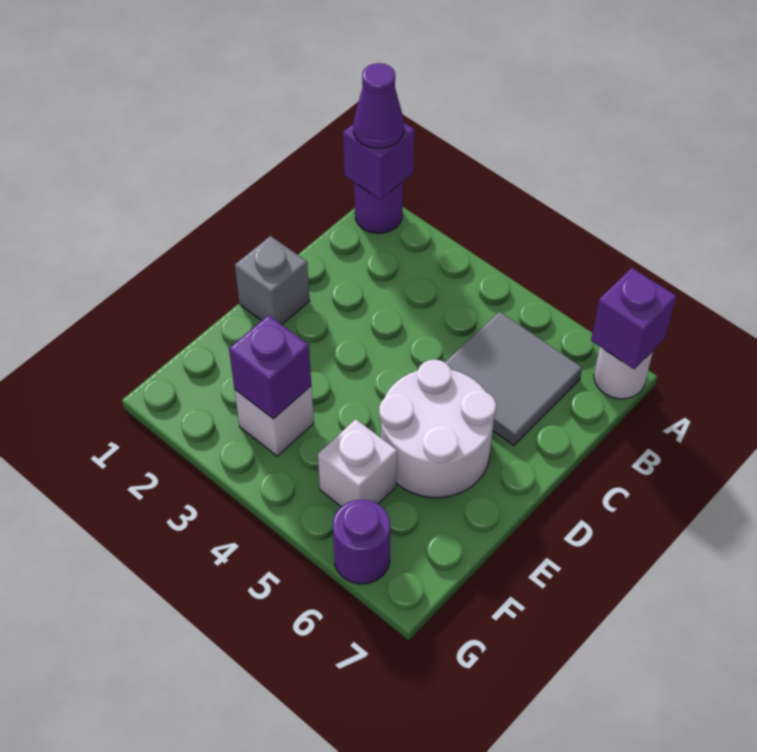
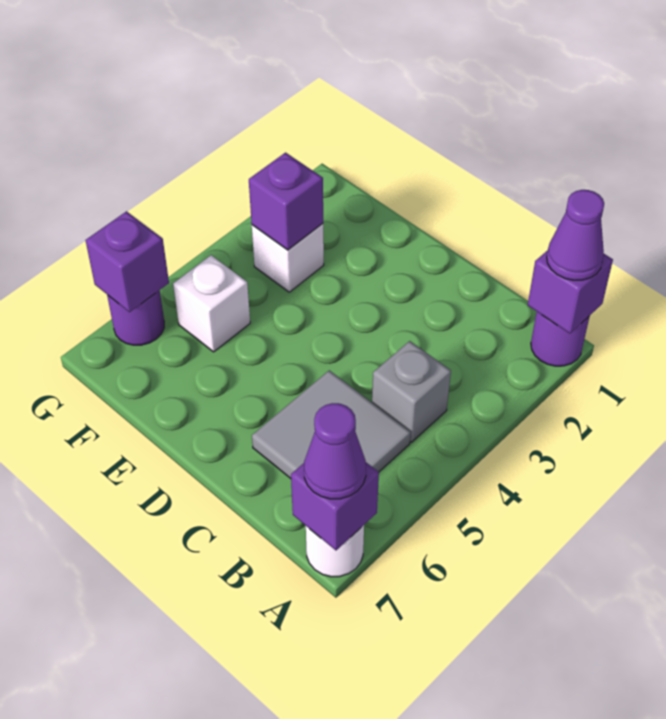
none -> purple 1x1 cone [304,403,366,499]
grey 1x1 brick [235,236,309,325] -> grey 1x1 brick moved to [372,341,451,442]
white 2x2 round brick [379,359,496,498] -> none
none -> purple 1x1 brick [85,211,169,312]

